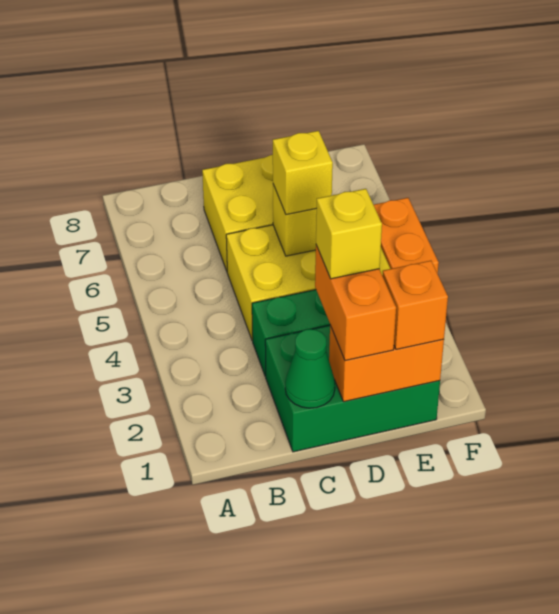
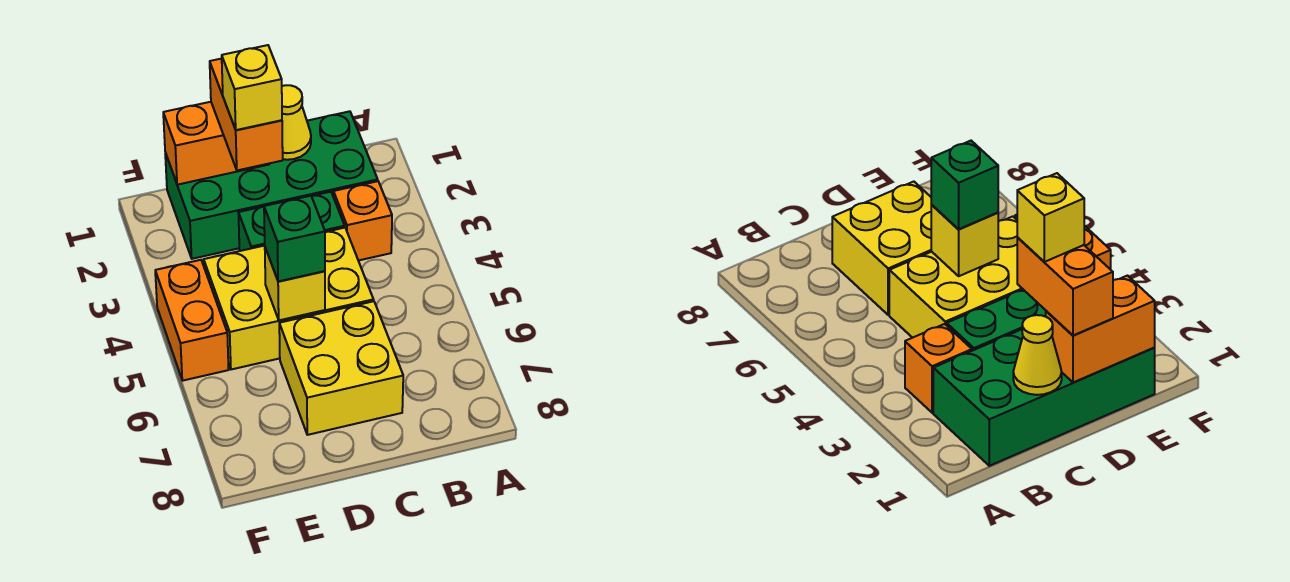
green 2x3 brick [265,326,440,452] -> green 2x4 brick [165,111,378,259]
green 1x1 cone [285,329,335,408] -> yellow 1x1 cone [282,85,311,160]
yellow 1x1 brick [273,131,333,215] -> green 1x1 brick [264,196,325,281]
orange 1x1 brick [382,261,448,349] -> orange 1x1 brick moved to [333,181,392,261]

